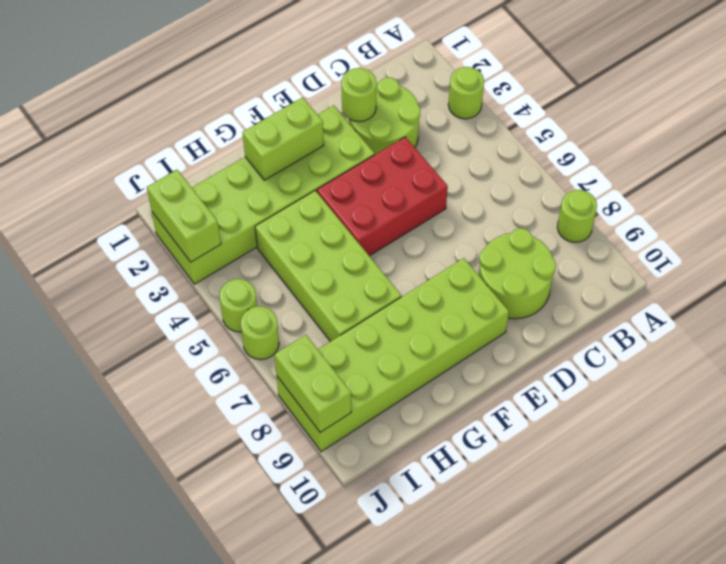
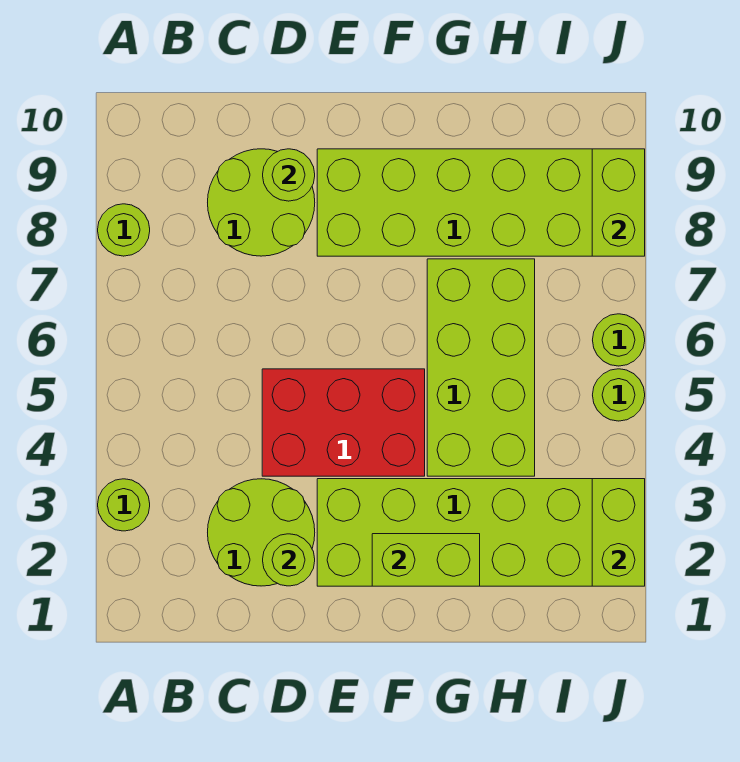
none -> lime 1x1 round brick [263,149,315,201]

